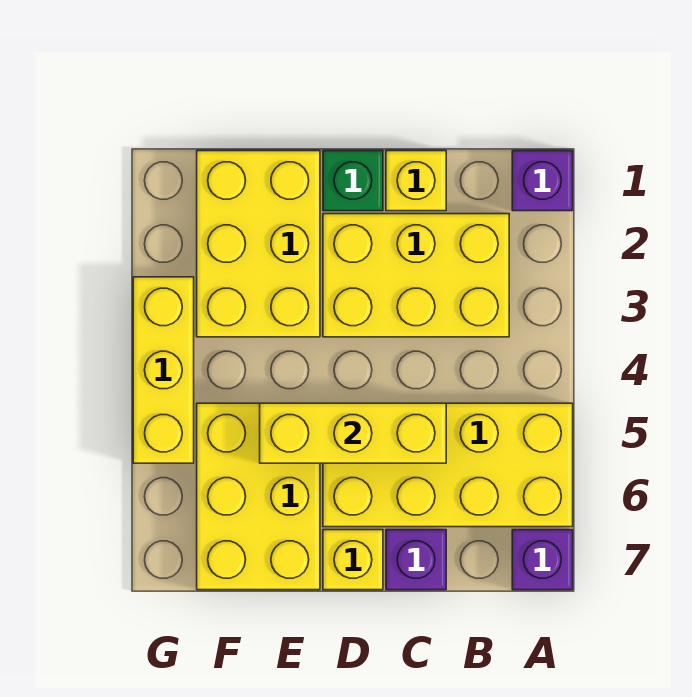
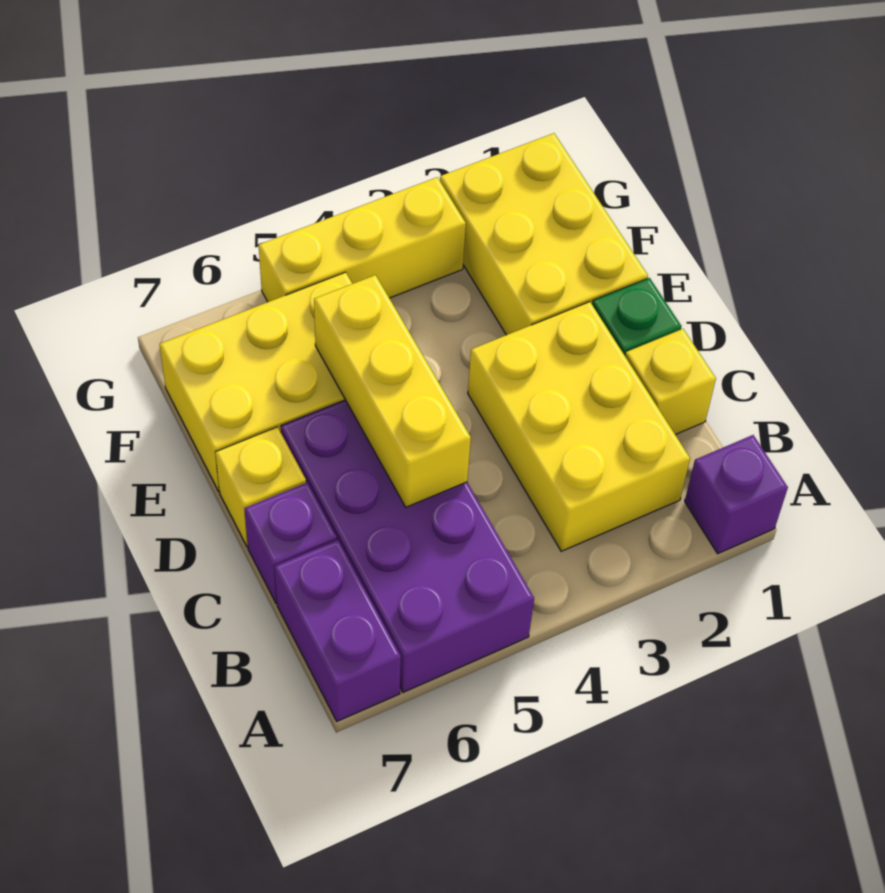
yellow 2x4 brick [323,403,573,527] -> purple 2x4 brick [281,400,534,692]
purple 1x1 brick [512,530,573,590] -> purple 1x2 brick [275,540,401,721]
yellow 2x3 brick [197,151,320,337] -> yellow 2x3 brick turned to [440,133,648,335]

